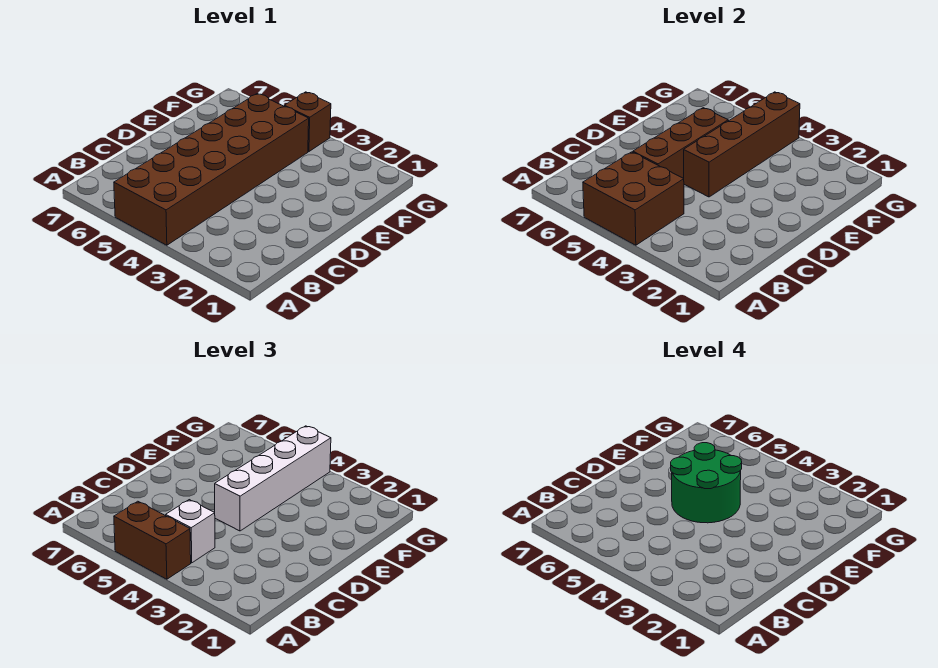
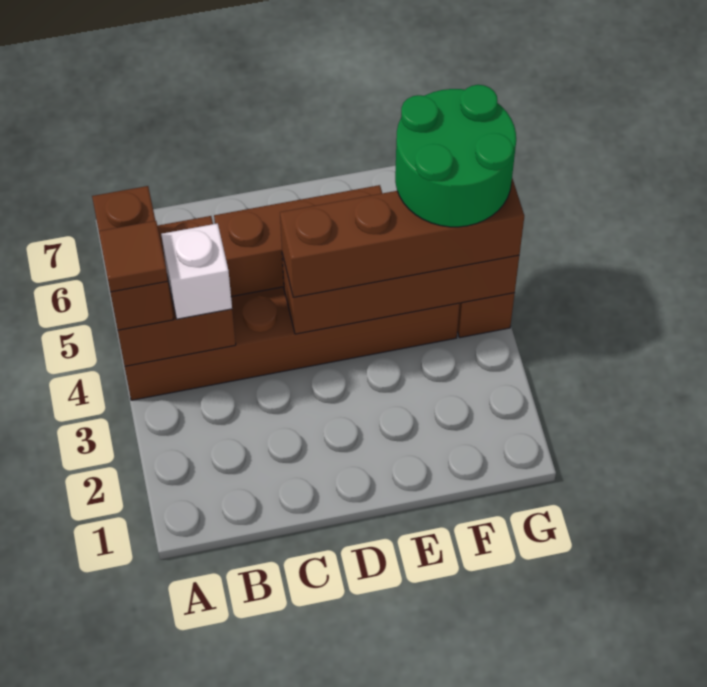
none -> brown 1x1 tile [99,221,168,292]
white 1x4 brick [215,426,331,531] -> brown 1x4 brick [280,178,524,297]
green 2x2 round brick [671,443,742,523] -> green 2x2 round brick moved to [395,85,516,227]

